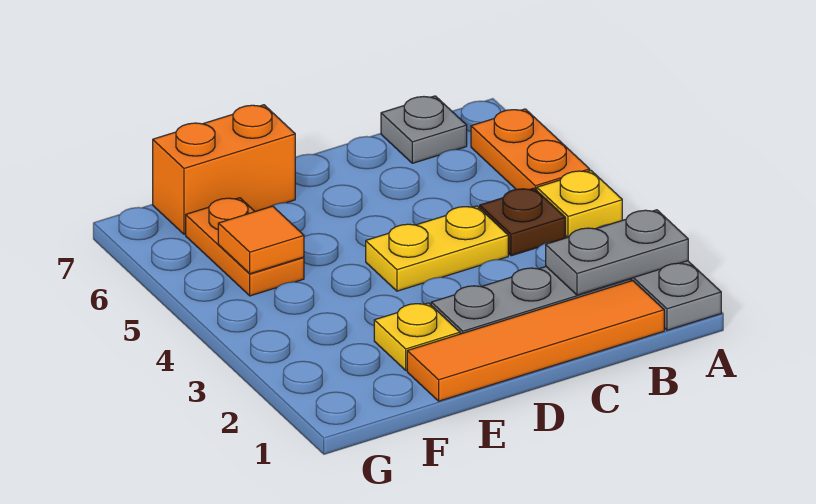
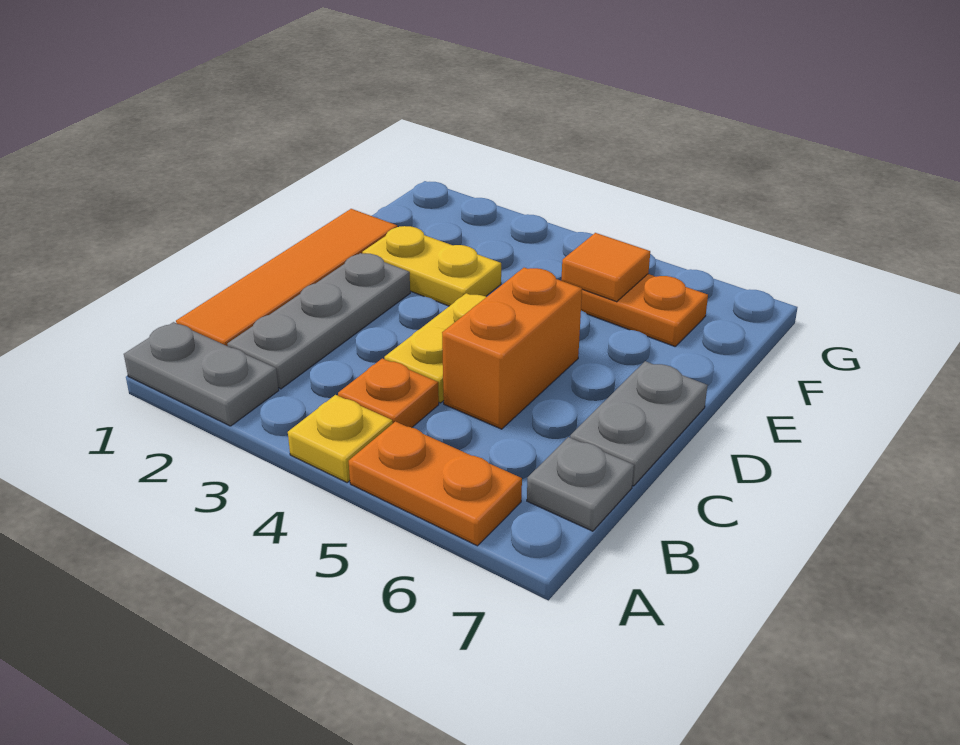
grey 1x2 plate [546,210,688,295] -> grey 1x2 plate moved to [570,361,708,486]
brown 1x1 plate [480,188,565,256] -> orange 1x1 plate [338,358,439,427]
yellow 1x1 plate [374,303,460,370] -> yellow 1x2 plate [362,226,501,306]
orange 1x2 brick [153,105,295,234] -> orange 1x2 brick moved to [442,268,582,429]

